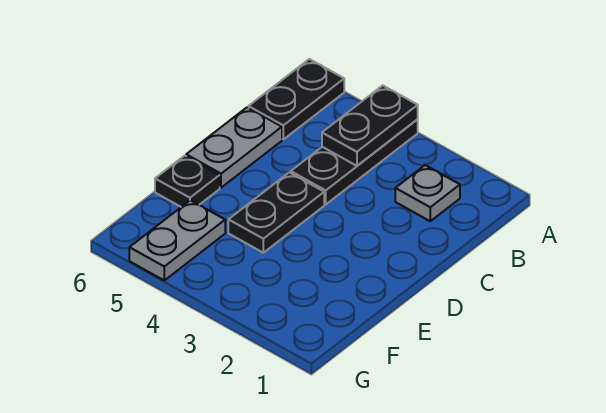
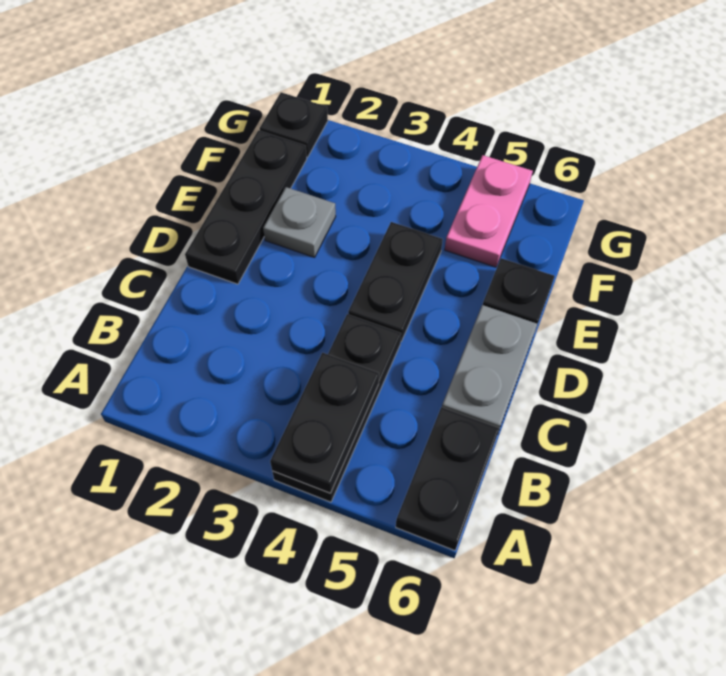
grey 1x1 plate [395,165,460,221] -> grey 1x1 plate moved to [263,187,336,257]
none -> black 1x3 plate [185,130,307,284]
grey 1x2 plate [129,200,225,280] -> pink 1x2 plate [445,155,533,267]
none -> black 1x1 plate [259,92,328,157]

